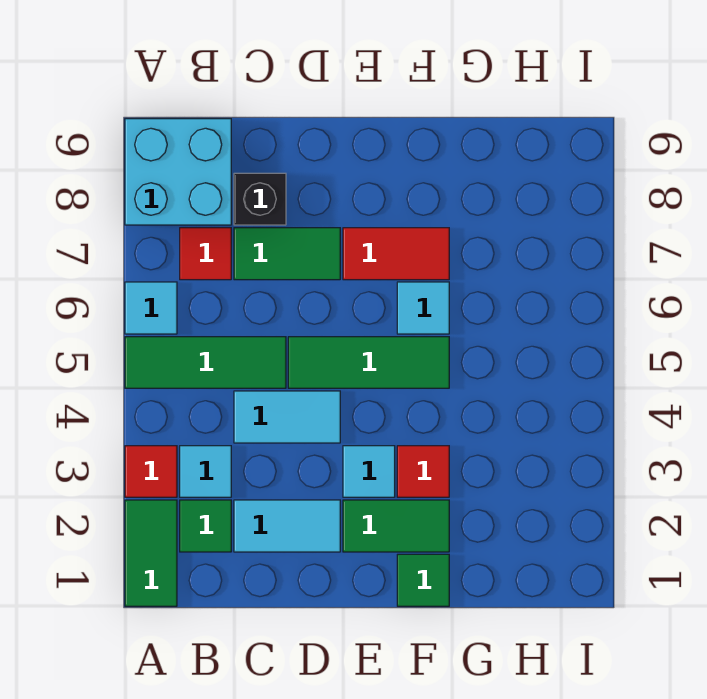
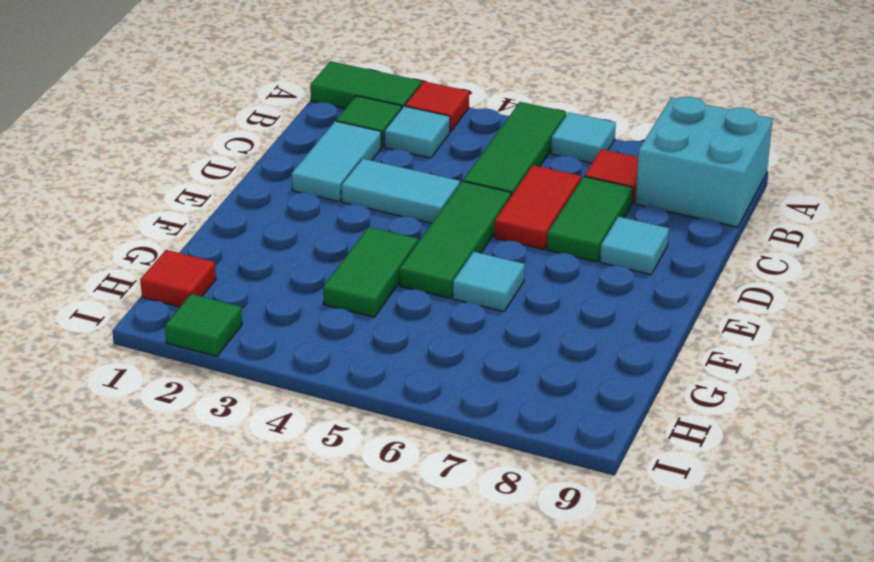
cyan 1x2 tile [234,391,340,443] -> cyan 1x2 tile turned to [341,159,460,223]
black 1x1 brick [234,173,286,225] -> none
green 1x2 tile [343,500,449,552] -> green 1x2 tile moved to [323,227,418,317]
cyan 1x1 tile [343,446,395,497] -> cyan 1x1 tile moved to [600,217,669,275]
red 1x2 tile [343,228,449,280] -> red 1x2 tile moved to [494,165,581,250]
green 1x1 tile [397,554,449,606] -> green 1x1 tile moved to [165,294,242,356]
red 1x1 tile [397,446,449,497] -> red 1x1 tile moved to [140,250,216,307]

